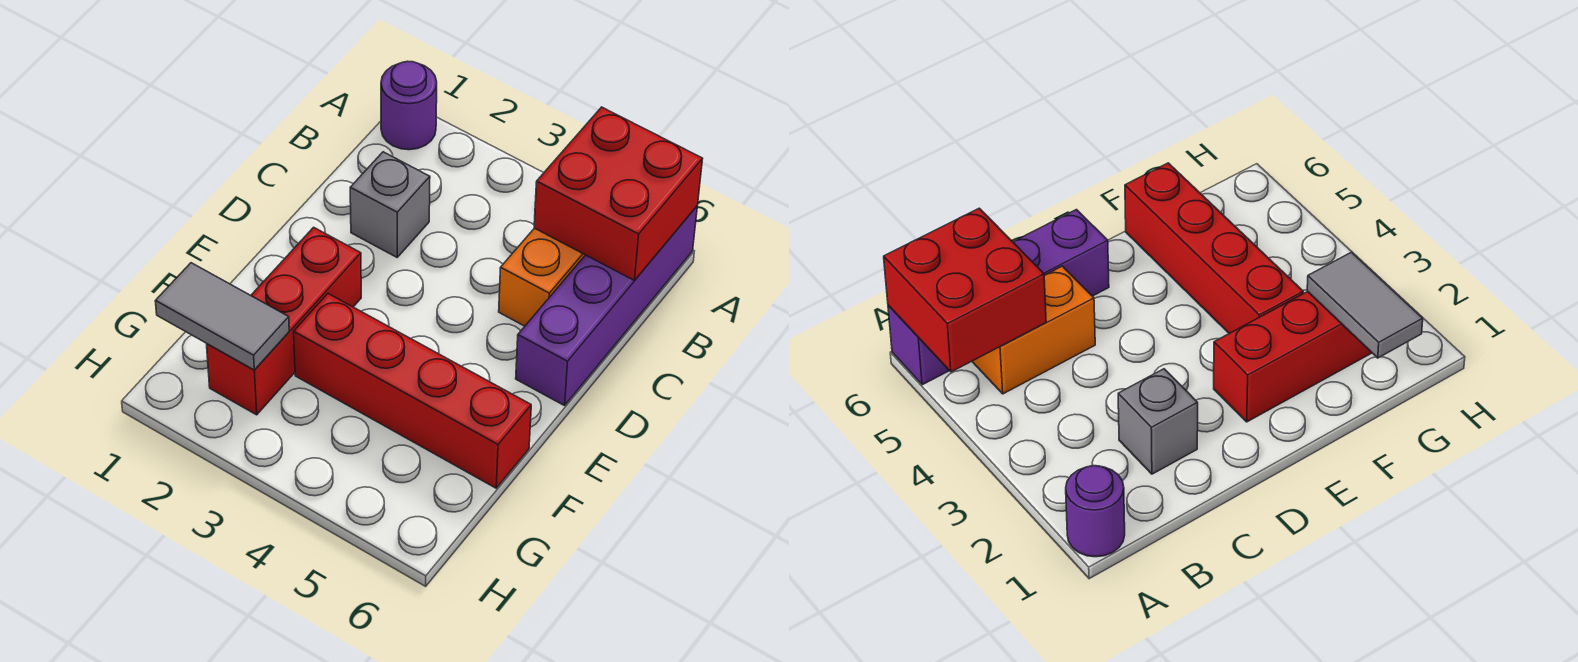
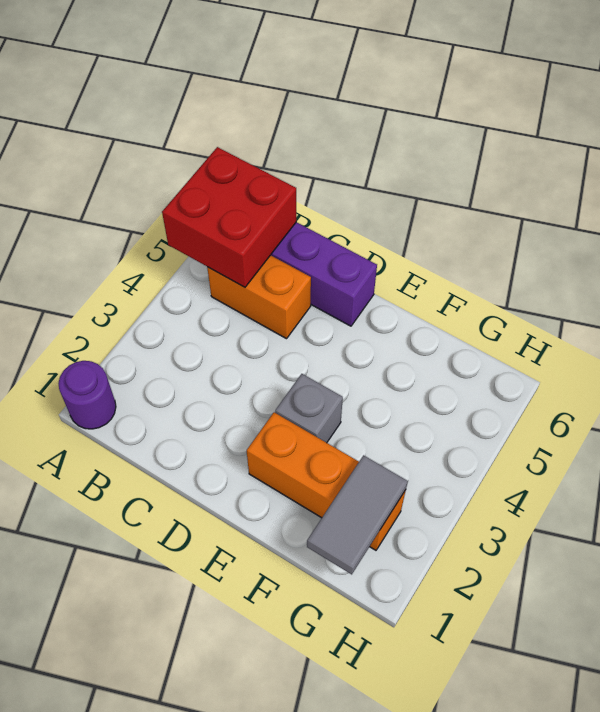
grey 1x1 brick [350,152,430,257] -> grey 1x1 brick moved to [275,374,343,443]
red 1x3 brick [207,227,361,415] -> orange 1x3 brick [247,412,406,550]
red 1x4 brick [294,294,531,488] -> none

